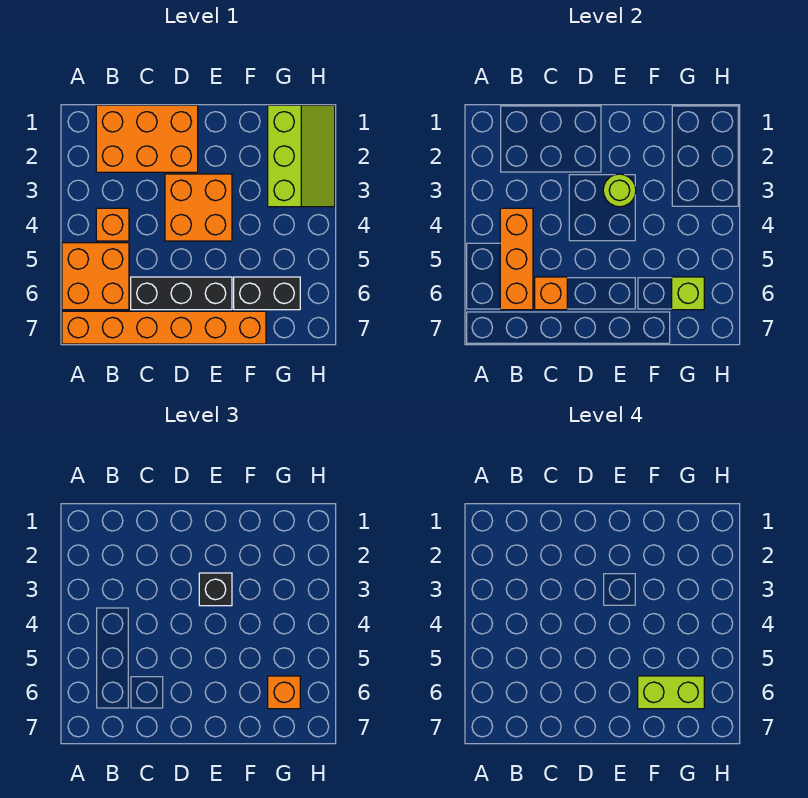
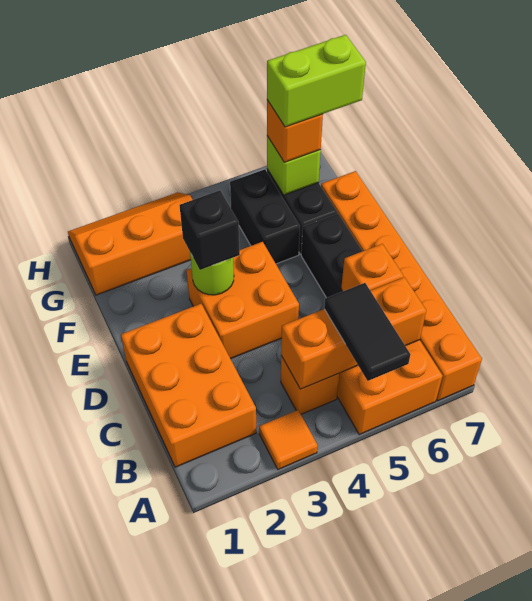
none -> orange 1x1 tile [259,410,318,469]
none -> black 1x2 tile [324,283,410,381]
none -> black 1x2 brick [230,169,300,264]
lime 1x2 brick [638,676,704,709] -> lime 1x2 brick turned to [267,35,366,127]
lime 2x3 slope [268,105,335,207] -> orange 2x3 slope [68,193,193,295]

